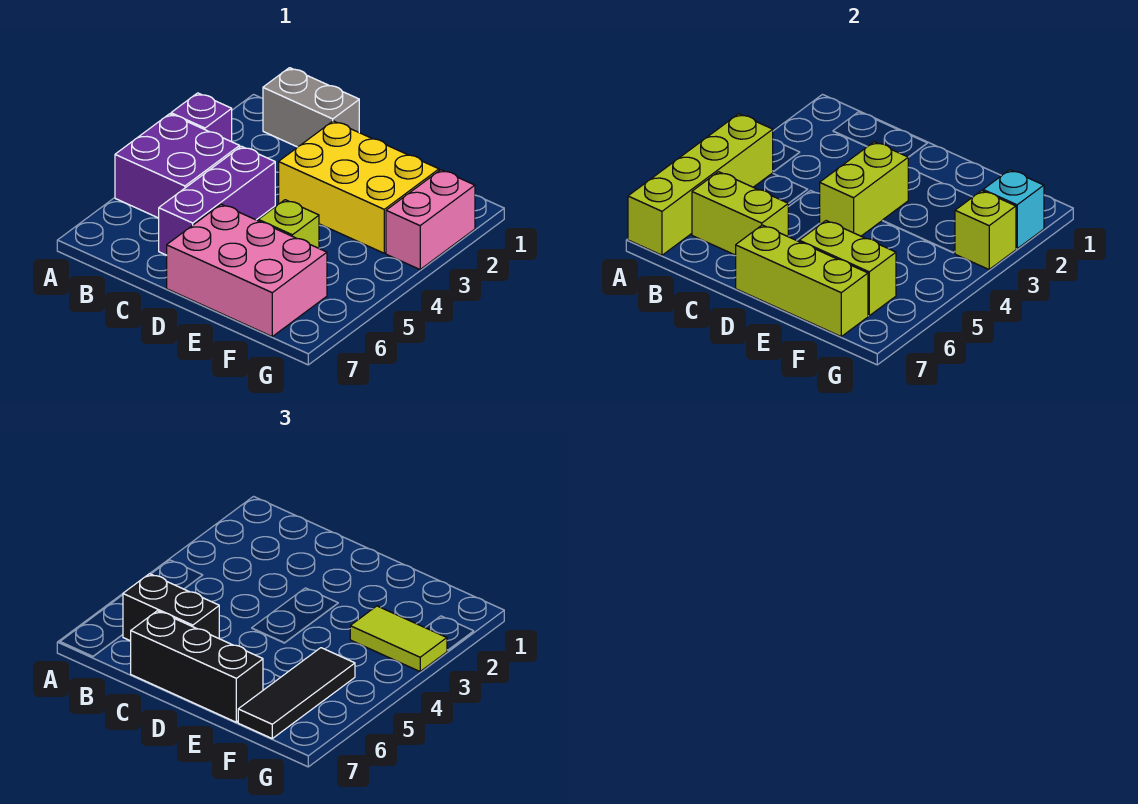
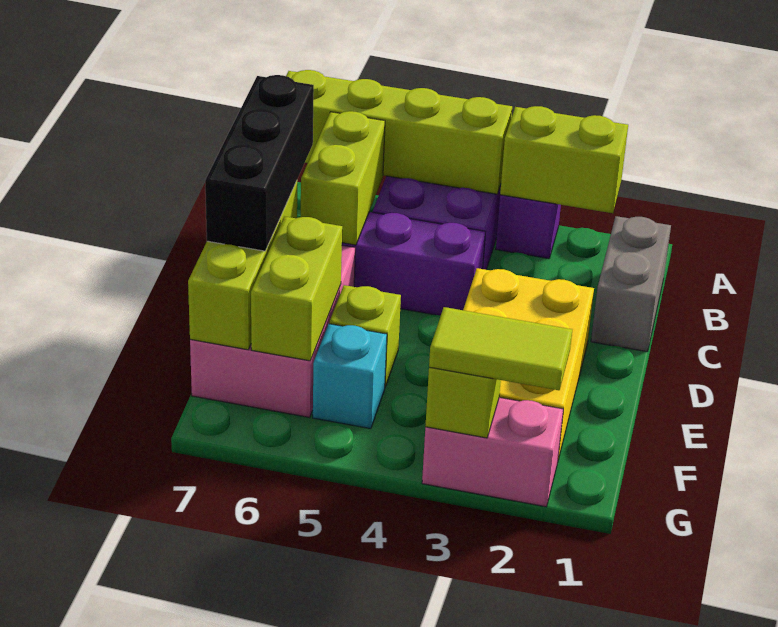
black 1x2 brick [123,574,219,641] -> none
lime 1x2 brick [820,142,908,236] -> lime 1x2 brick moved to [500,106,628,213]
lime 1x2 tile [350,606,447,671] -> lime 1x2 tile turned to [429,307,572,390]
black 1x3 tile [238,648,355,738] -> none
cyan 1x1 brick [983,170,1044,249] -> cyan 1x1 brick moved to [313,324,387,429]

